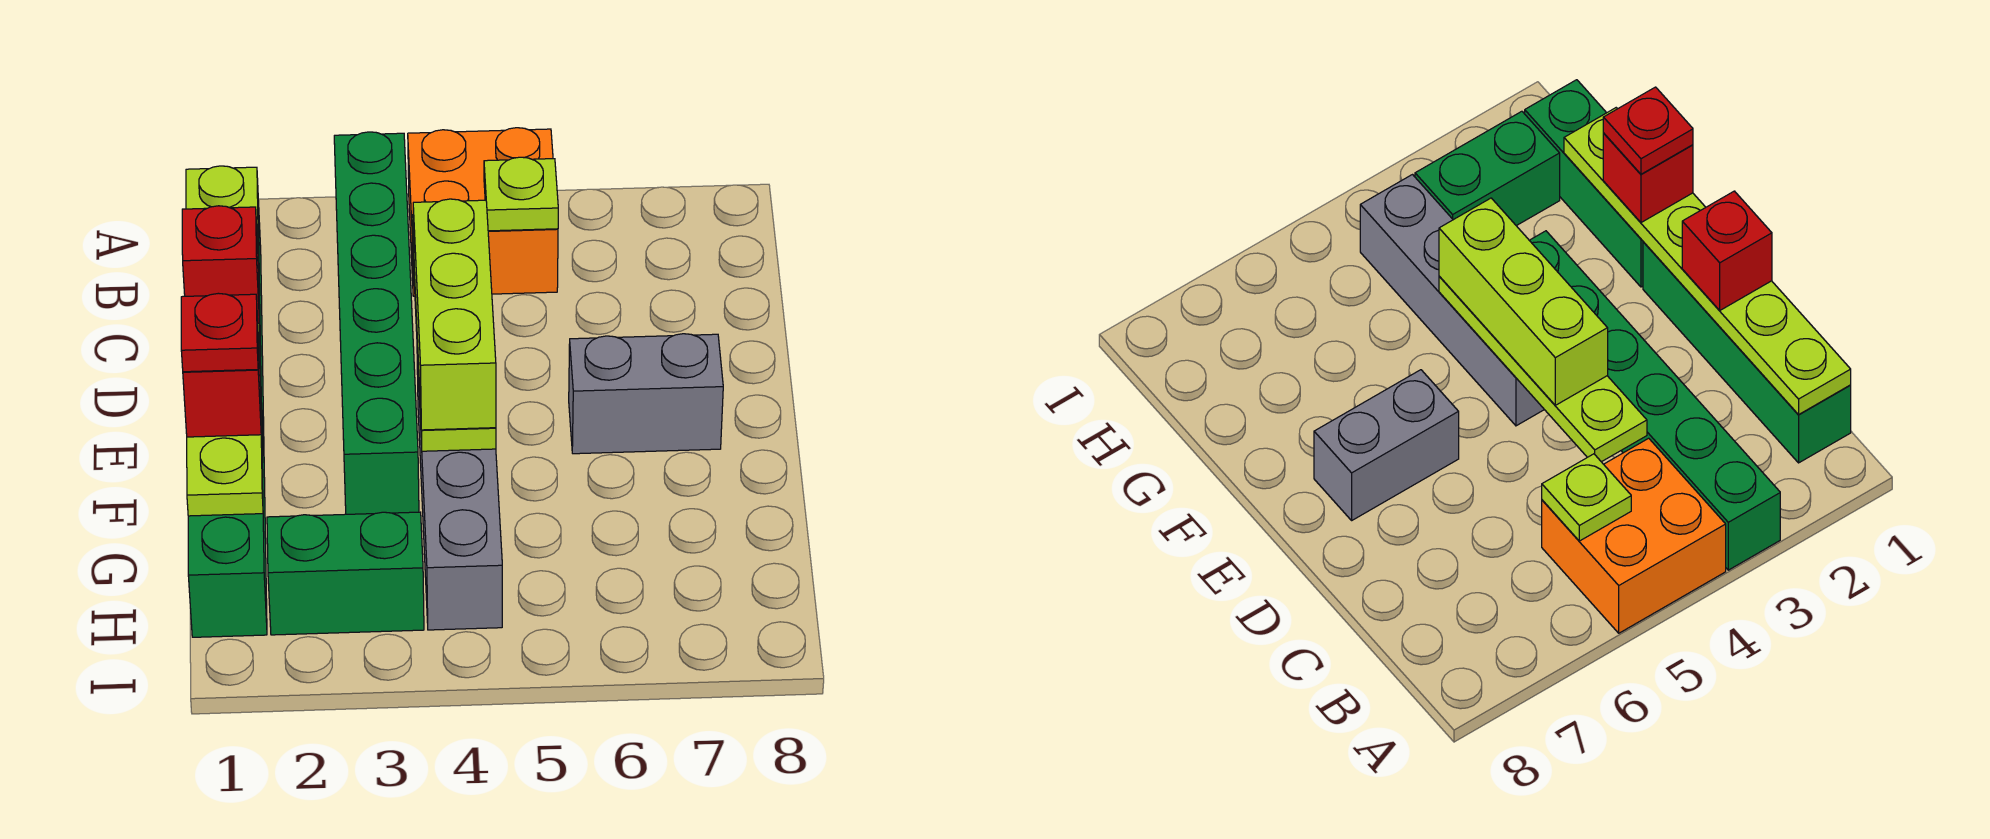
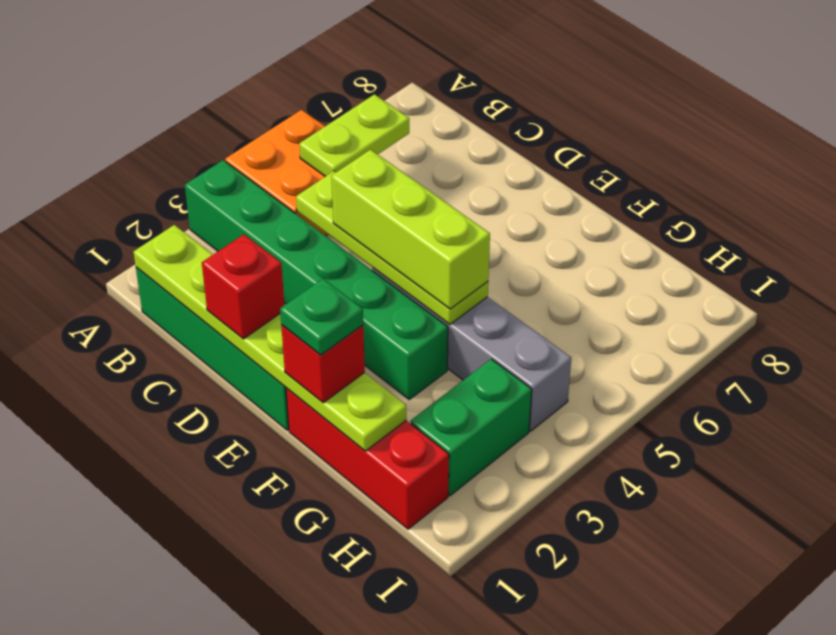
lime 1x1 plate [484,157,558,231] -> lime 1x2 plate [299,94,409,176]
grey 1x2 brick [569,334,723,454] -> none
green 1x3 brick [188,405,267,637] -> red 1x3 brick [286,388,449,529]
red 1x1 plate [181,293,258,372] -> green 1x1 plate [280,279,363,355]

